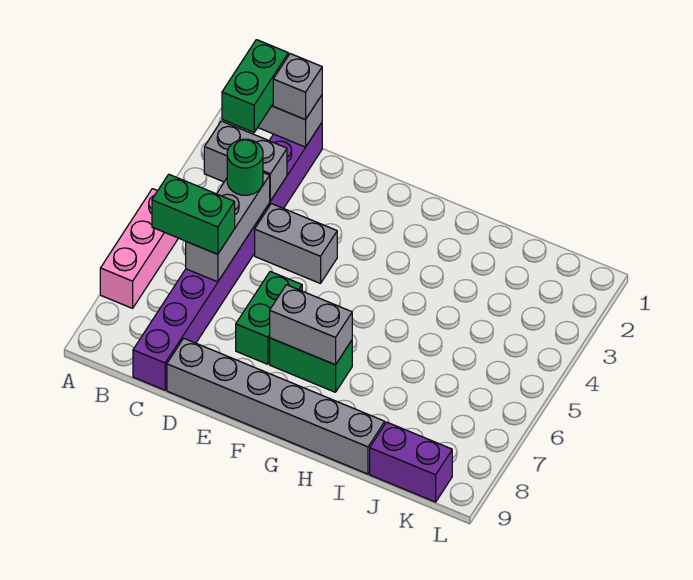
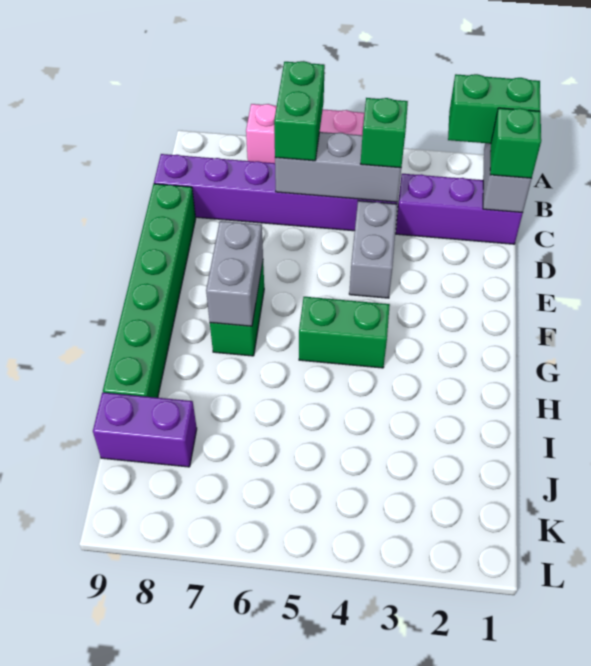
grey 1x2 brick [204,121,287,201] -> none
grey 1x1 brick [273,54,322,120] -> green 1x1 brick [490,108,541,178]
green 1x1 round brick [227,139,263,195] -> green 1x1 brick [361,98,408,168]
grey 1x6 brick [167,338,385,474] -> green 1x6 brick [103,184,196,398]
green 1x2 brick [236,272,302,364] -> green 1x2 brick moved to [299,297,390,368]
purple 1x2 brick [370,422,452,502] -> purple 1x2 brick turned to [93,393,197,467]

